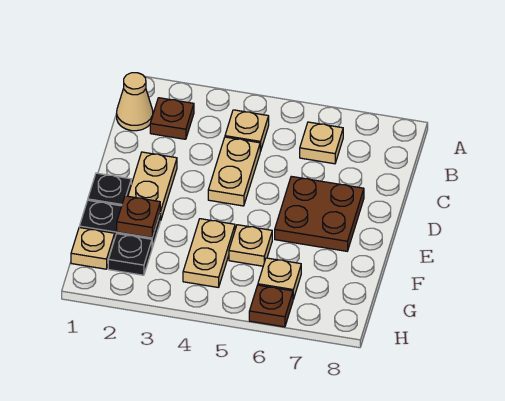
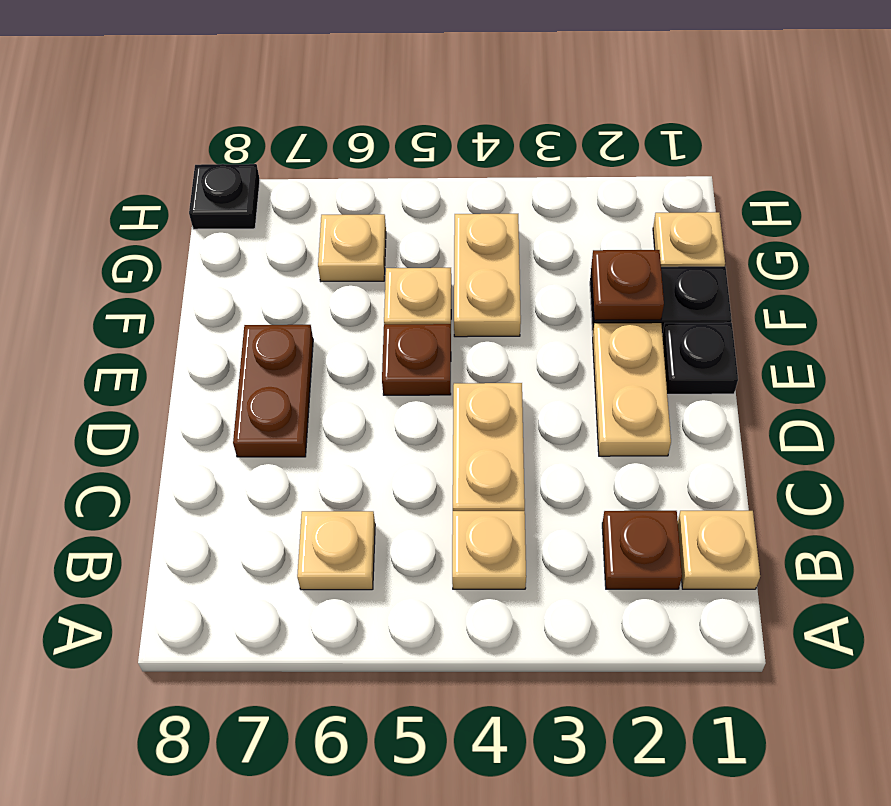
tan 1x1 cone [117,73,153,131] -> tan 1x1 plate [678,511,760,589]
brown 2x2 plate [275,176,364,251] -> brown 1x2 plate [233,325,313,457]
black 1x1 plate [108,234,152,275] -> black 1x1 plate moved to [189,164,260,229]
brown 1x1 plate [249,285,293,327] -> brown 1x1 plate moved to [382,324,451,395]

